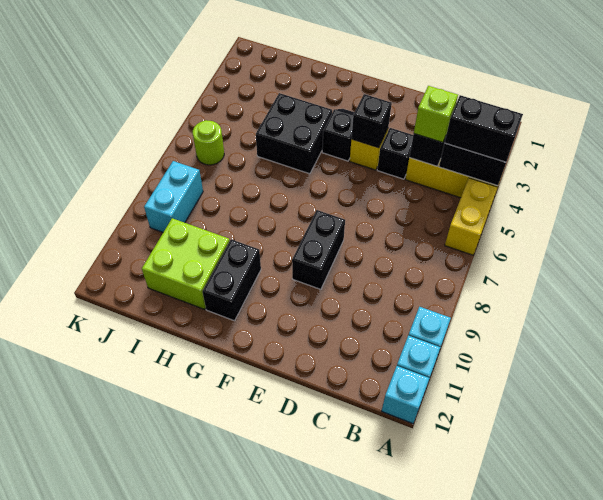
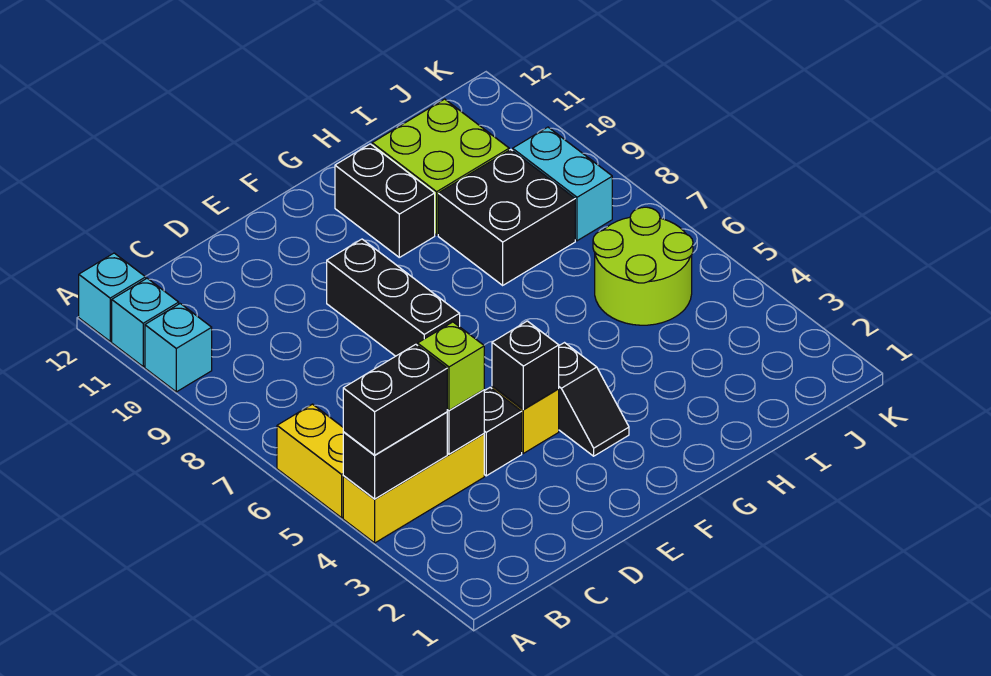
black 1x2 brick [292,210,345,289] -> black 1x3 brick [327,239,460,356]
black 2x2 brick [256,93,332,174] -> black 2x2 brick moved to [438,150,575,285]
lime 1x1 round brick [193,120,224,165] -> lime 2x2 round brick [593,207,693,325]

